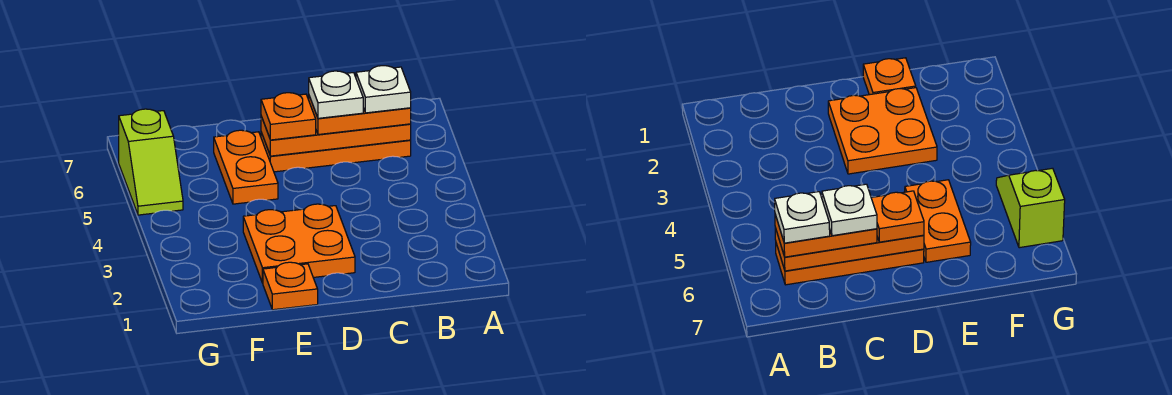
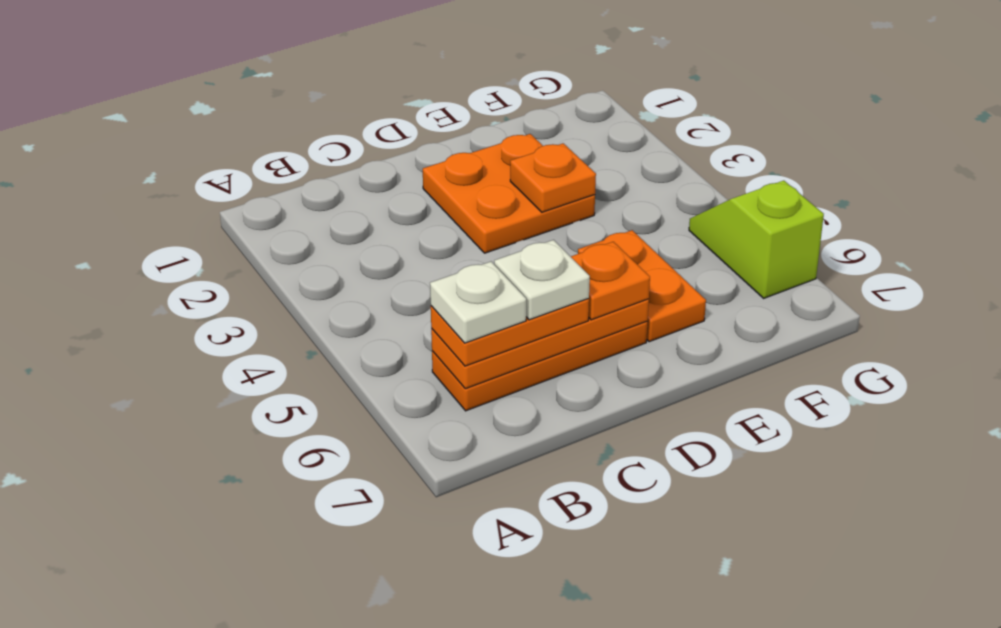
orange 1x1 plate [263,262,318,310] -> orange 1x1 plate moved to [510,143,596,212]

